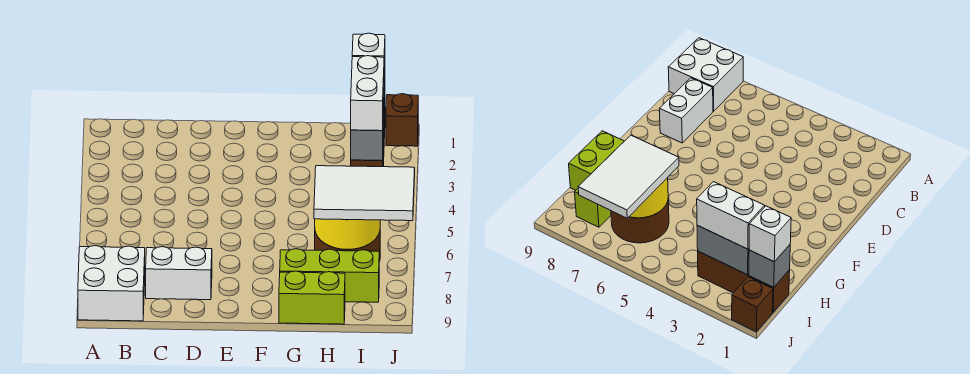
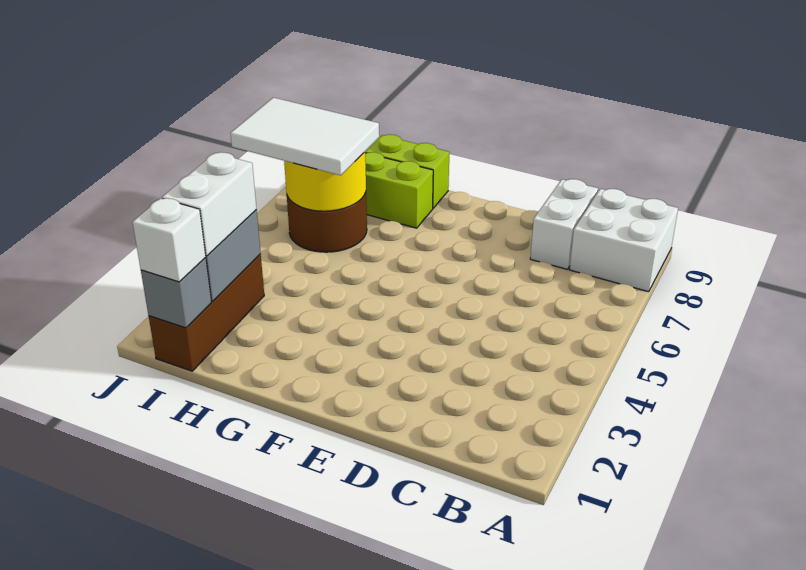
white 1x2 brick [146,247,212,300] -> white 1x2 brick turned to [530,179,598,269]
brown 1x1 brick [386,94,418,146] -> none

